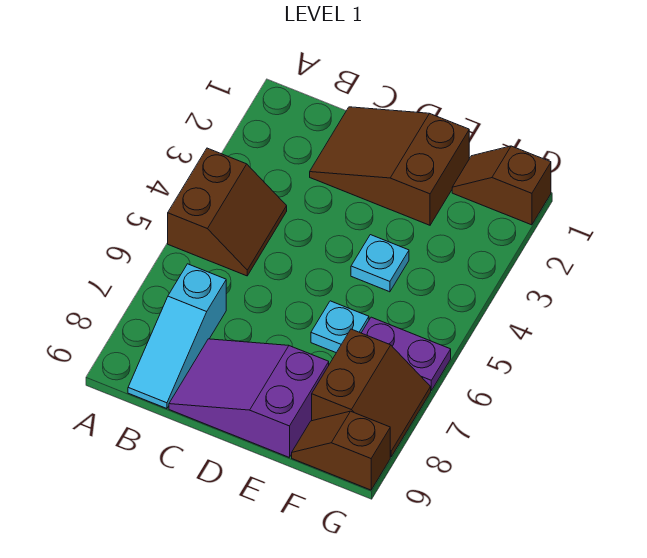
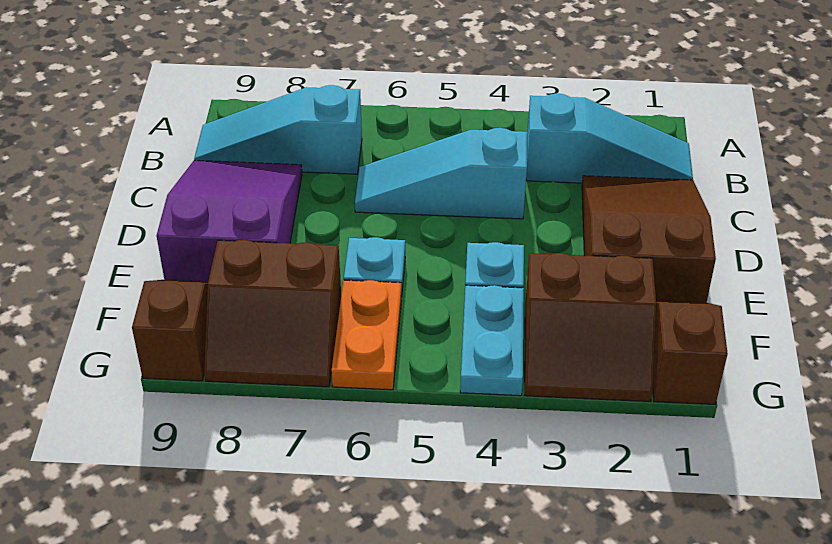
brown 2x2 slope [168,148,287,276] -> brown 2x2 slope moved to [525,253,656,401]
none -> cyan 1x3 slope [526,94,693,183]
none -> cyan 1x3 slope [355,128,527,219]
none -> cyan 1x2 plate [460,285,524,396]
purple 1x2 plate [362,317,451,390] -> orange 1x2 plate [331,280,401,390]

